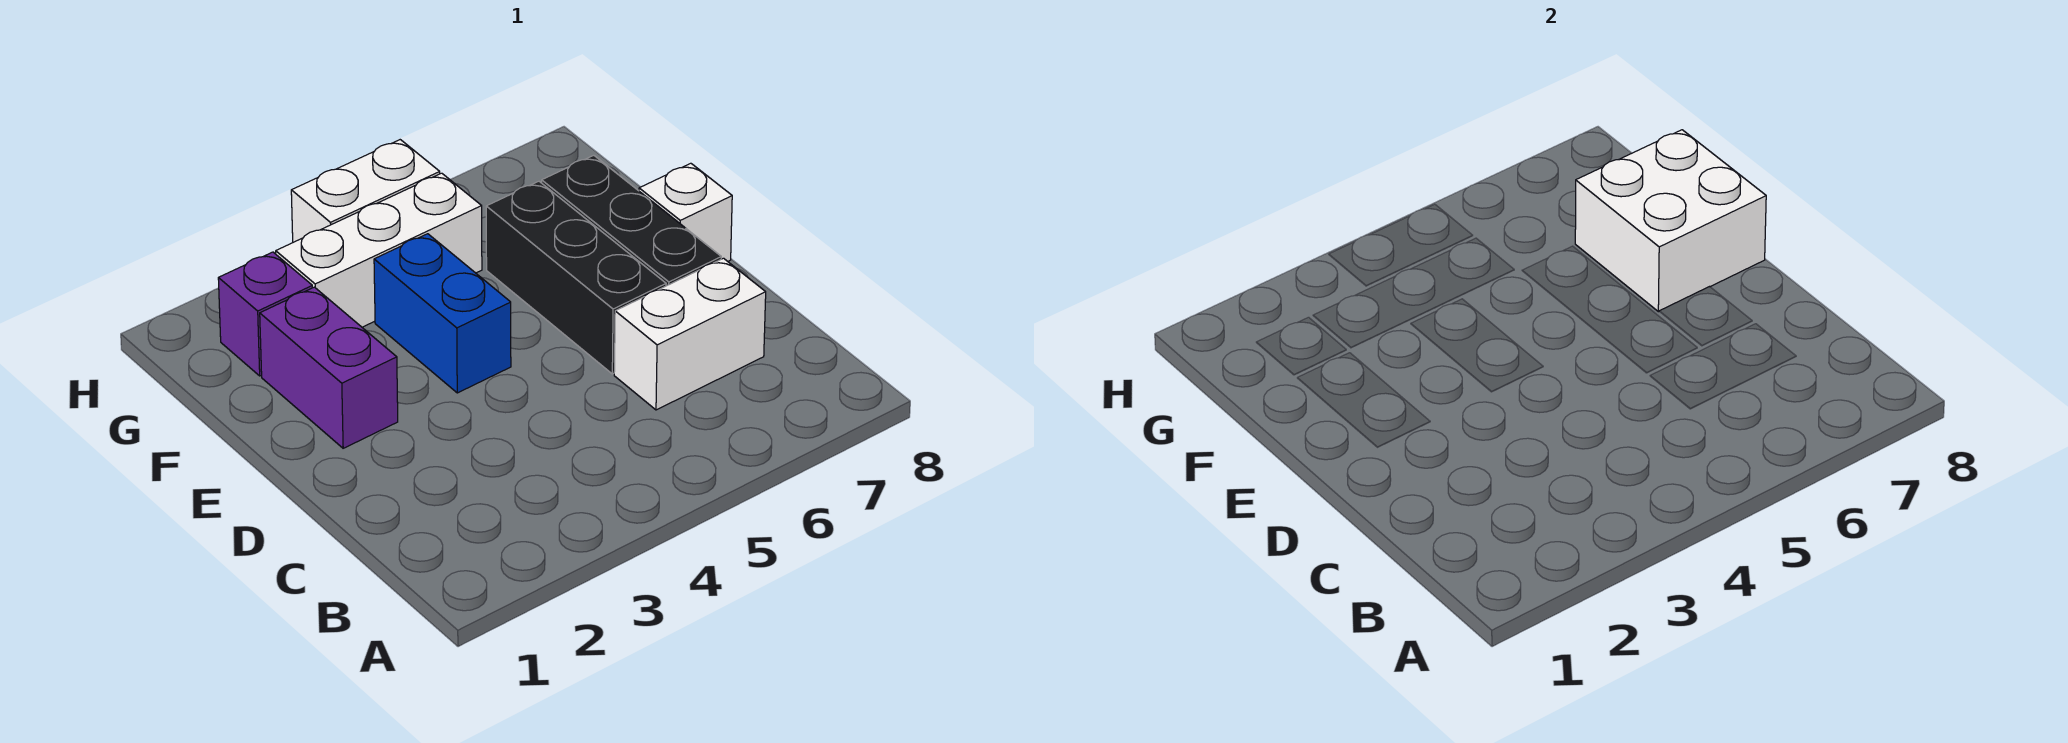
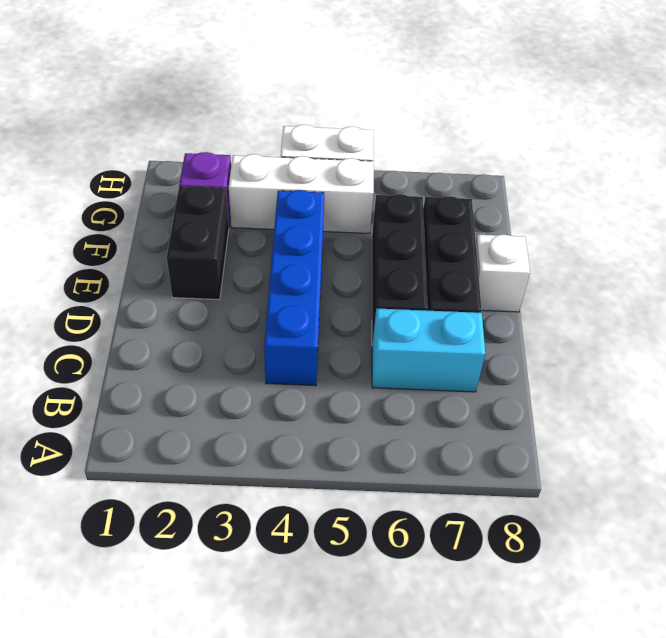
white 1x2 brick [614,258,766,410] -> cyan 1x2 brick [372,308,485,392]
purple 1x2 brick [260,287,398,448] -> black 1x2 brick [167,186,229,300]
blue 1x2 brick [374,234,511,393] -> blue 1x4 brick [264,190,324,386]
white 2x2 brick [1575,130,1766,312] -> none

